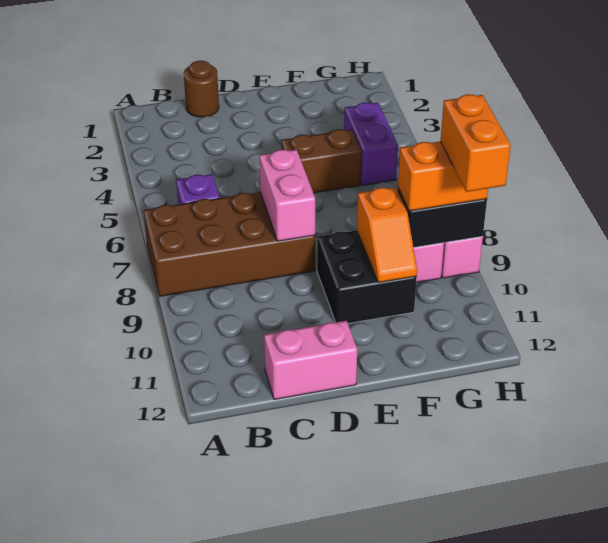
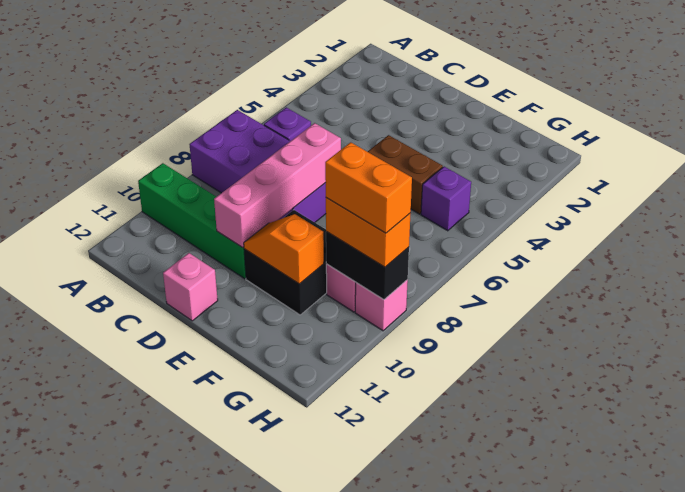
brown 2x4 brick [144,192,315,296] -> purple 2x4 brick [189,110,326,222]
none -> green 1x4 brick [138,163,246,279]
brown 1x1 round brick [184,61,219,117] -> none
pink 1x2 brick [264,321,357,400] -> pink 1x1 brick [163,253,218,321]
pink 1x2 brick [260,150,315,241] -> pink 1x4 brick [214,123,341,248]
orange 1x2 slope [357,187,417,282] -> orange 1x2 slope turned to [244,214,324,284]
purple 1x2 brick [344,102,398,185] -> purple 1x1 brick [421,167,471,231]
orange 1x2 brick [441,94,511,192] -> orange 1x2 brick turned to [325,142,412,233]

